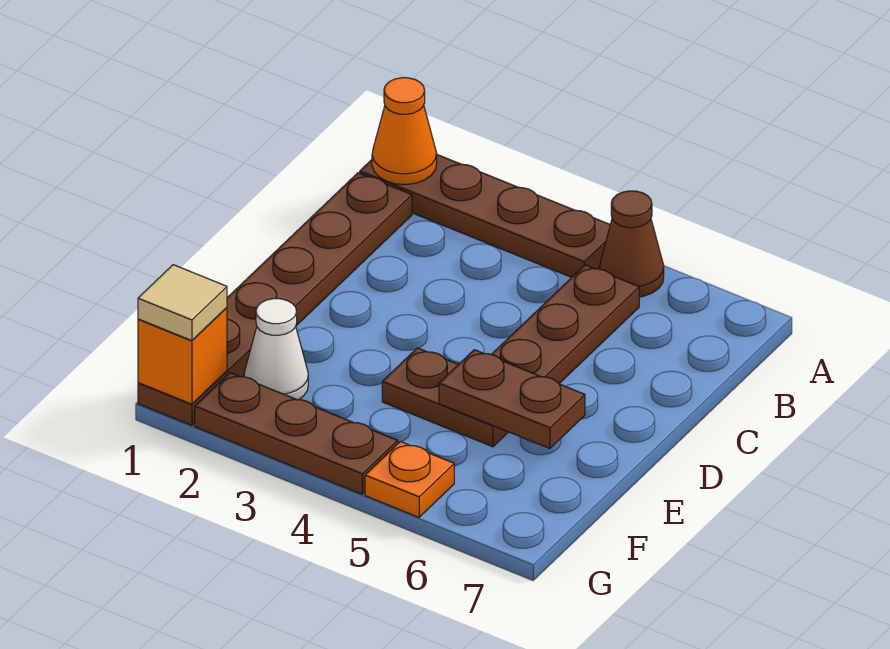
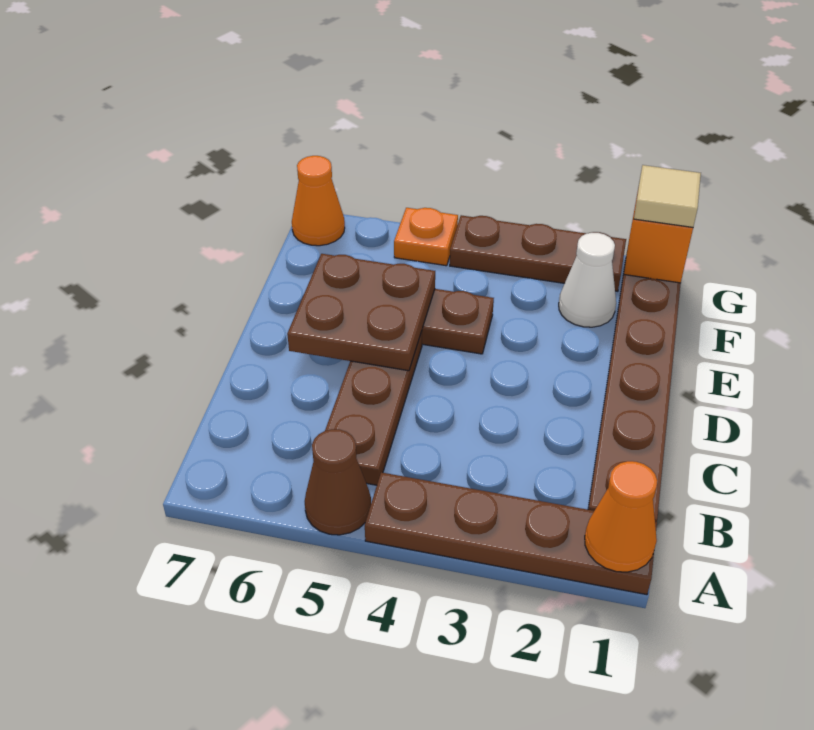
brown 1x2 plate [439,350,585,449] -> brown 2x2 plate [287,254,435,371]
none -> orange 1x1 cone [292,156,345,246]

